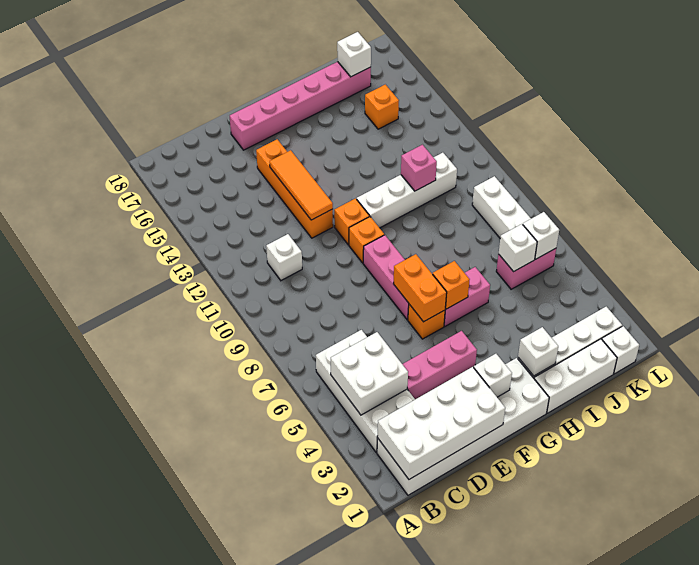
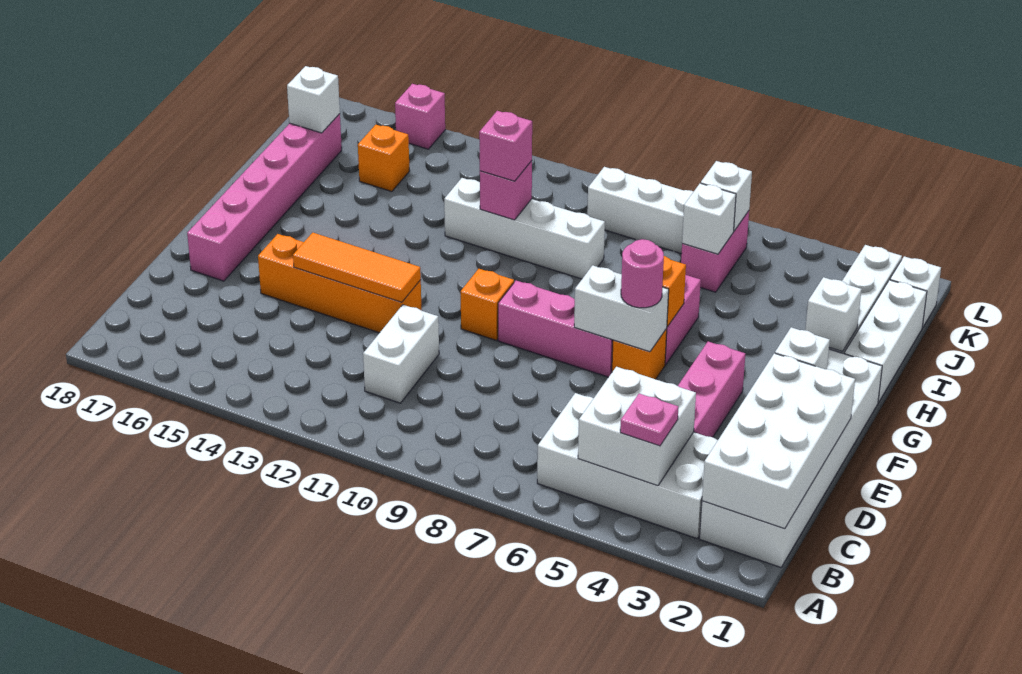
none -> pink 1x1 plate [620,394,678,446]
white 1x1 brick [266,234,302,281] -> white 1x2 brick [363,305,439,403]
orange 1x2 brick [393,254,447,322] -> white 1x2 brick [574,265,669,352]
none -> pink 1x1 round brick [621,239,664,308]
orange 1x1 brick [334,199,369,245] -> none
white 1x4 brick [357,153,457,228] -> white 1x4 brick turned to [444,178,605,279]
none -> pink 1x1 brick [479,111,532,181]
none -> pink 1x1 brick [395,84,445,149]

